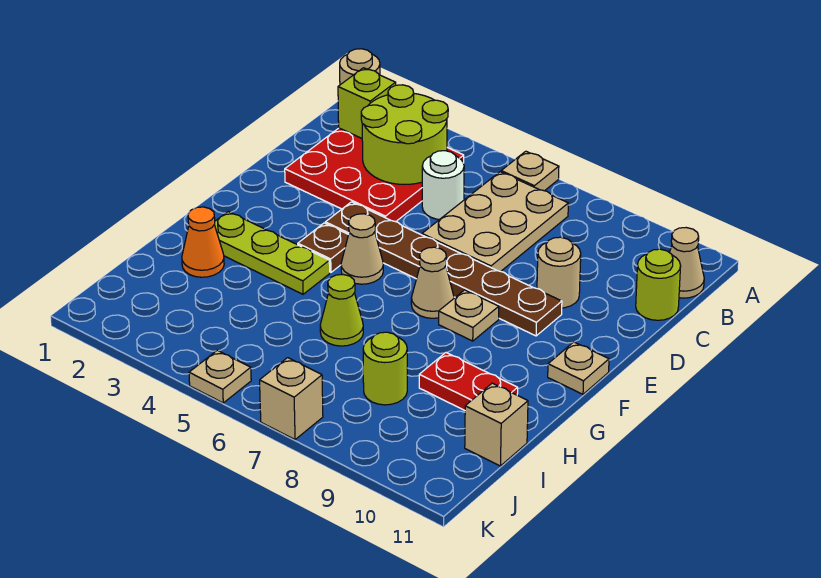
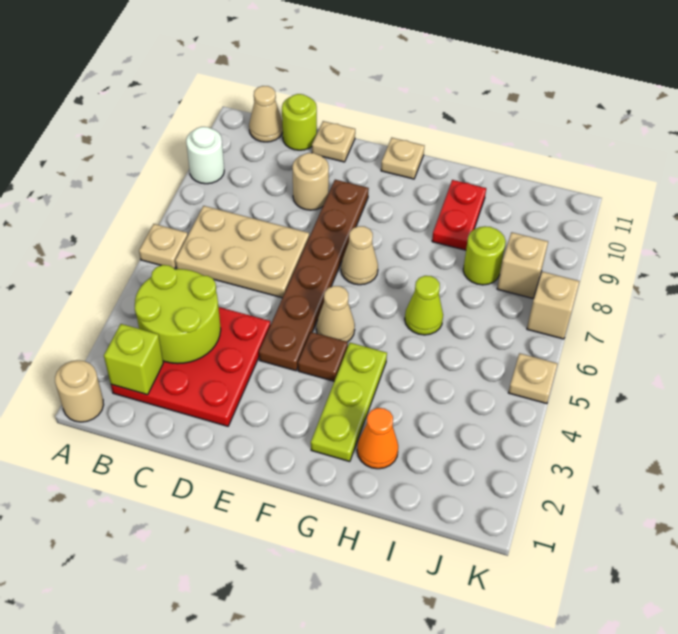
white 1x1 round brick [422,151,464,219] -> white 1x1 round brick moved to [186,127,224,184]
tan 1x1 plate [439,290,499,341] -> tan 1x1 plate moved to [312,121,355,162]
tan 1x1 brick [465,383,528,466] -> tan 1x1 brick moved to [497,232,548,298]

